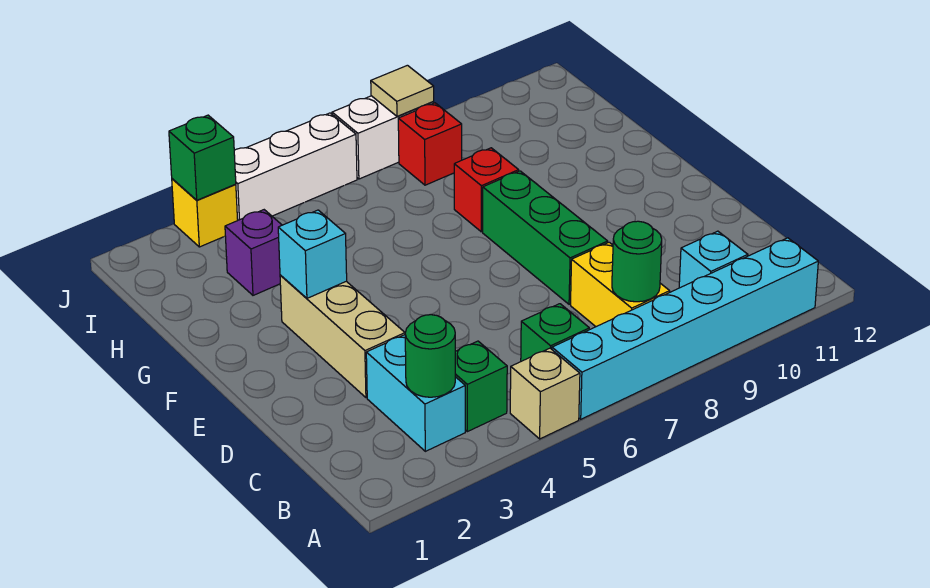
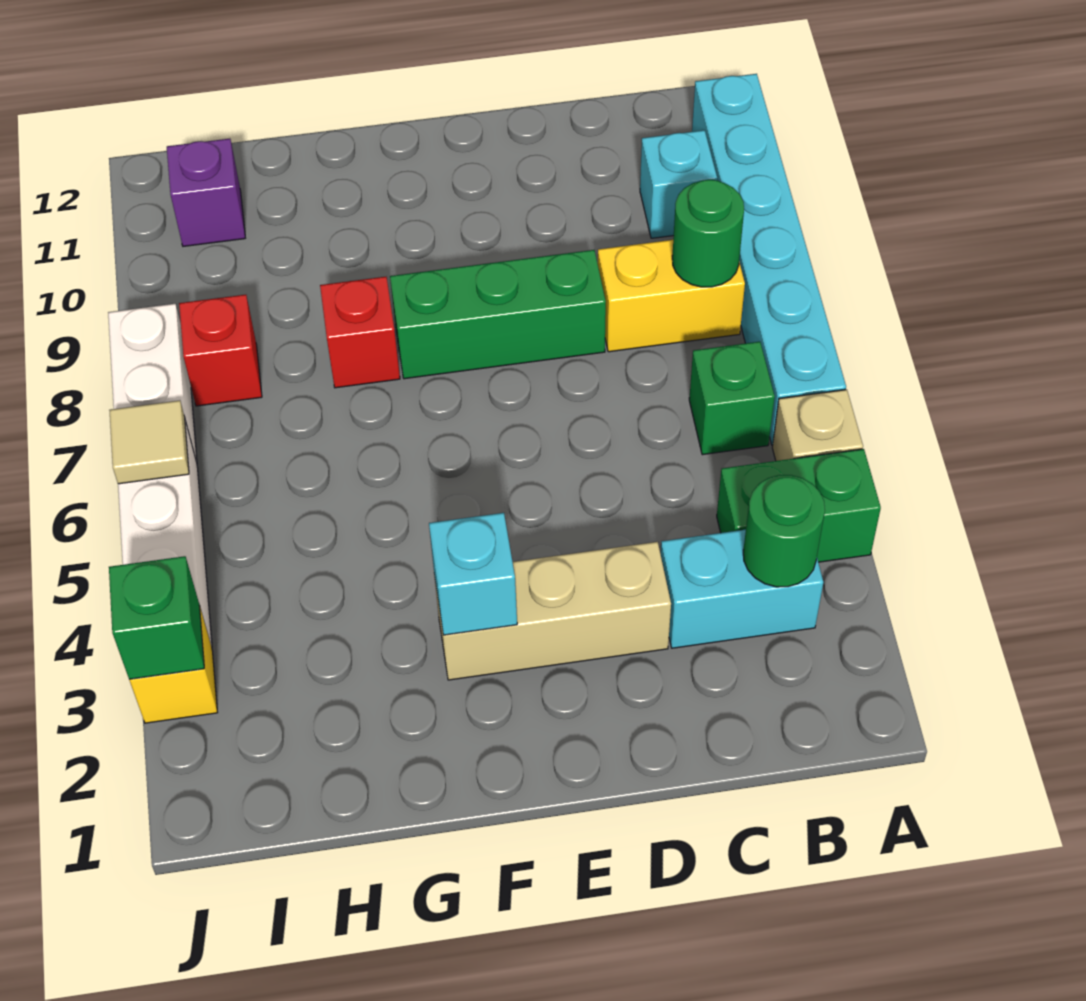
green 1x1 brick [455,341,507,432] -> green 1x2 brick [717,449,881,562]
purple 1x1 brick [225,210,282,295] -> purple 1x1 brick moved to [167,139,245,246]
tan 1x1 tile [371,65,434,116] -> tan 1x1 tile moved to [109,400,189,484]

